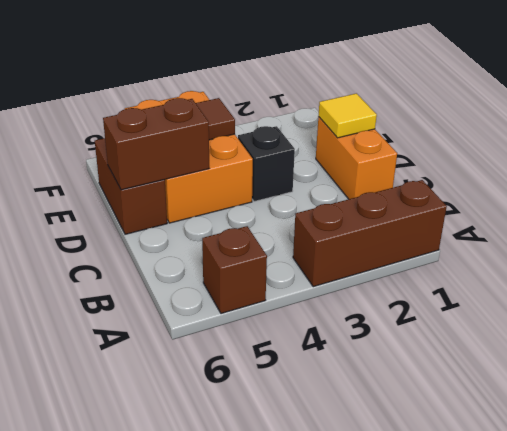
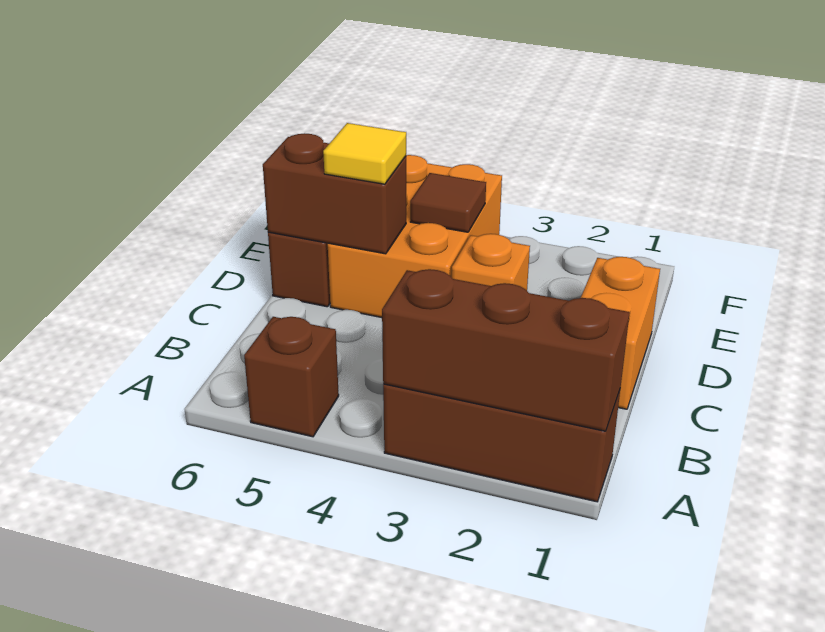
none -> brown 1x3 brick [382,269,630,431]
yellow 1x1 tile [318,93,377,138] -> yellow 1x1 tile moved to [323,123,406,184]
black 1x1 brick [238,126,295,201] -> orange 1x1 brick [452,234,530,290]

